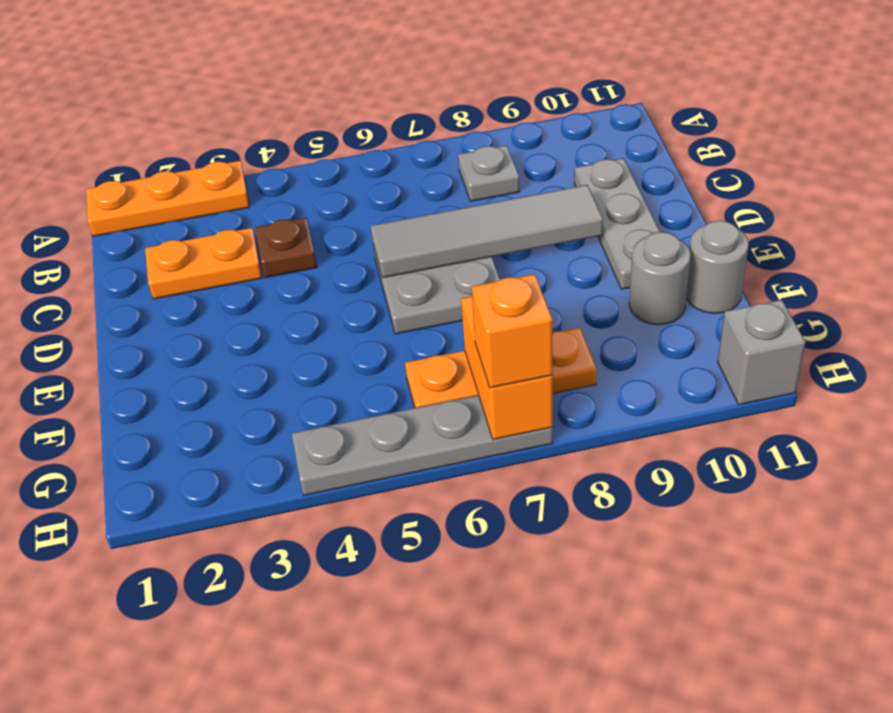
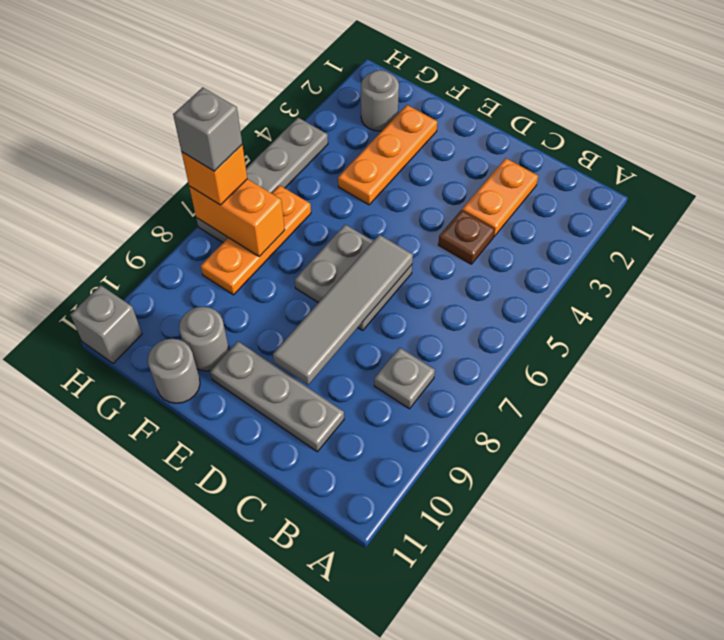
orange 1x3 plate [86,161,249,236] -> orange 1x3 plate moved to [338,105,437,205]
none -> grey 1x1 round brick [361,70,399,131]
none -> grey 1x1 brick [173,87,242,171]

